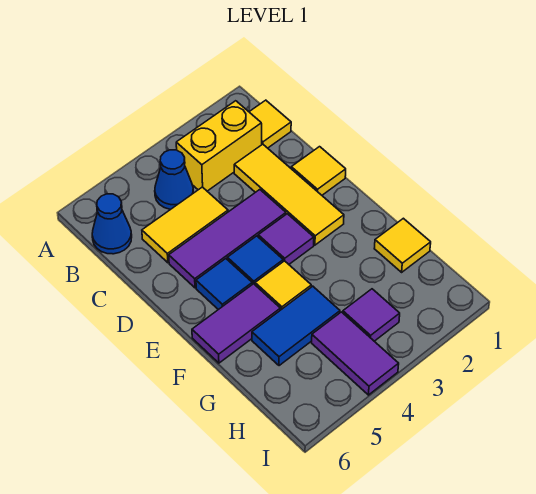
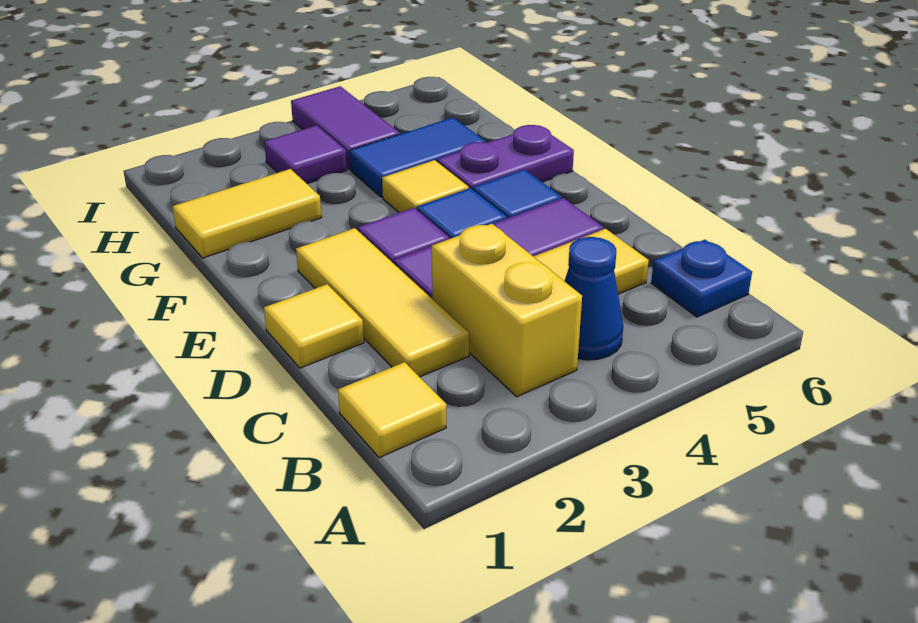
yellow 1x2 brick [176,101,262,191] -> yellow 1x2 brick turned to [432,224,582,397]
blue 1x1 cone [92,194,132,254] -> blue 1x1 plate [651,240,752,317]
purple 1x2 tile [192,284,280,363] -> purple 1x2 plate [437,125,574,190]
yellow 1x1 tile [374,218,431,272] -> yellow 1x2 tile [173,169,322,258]

